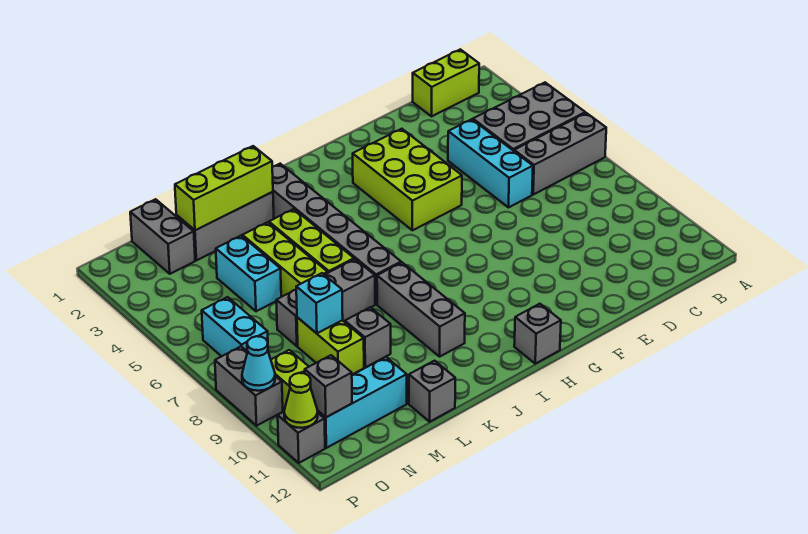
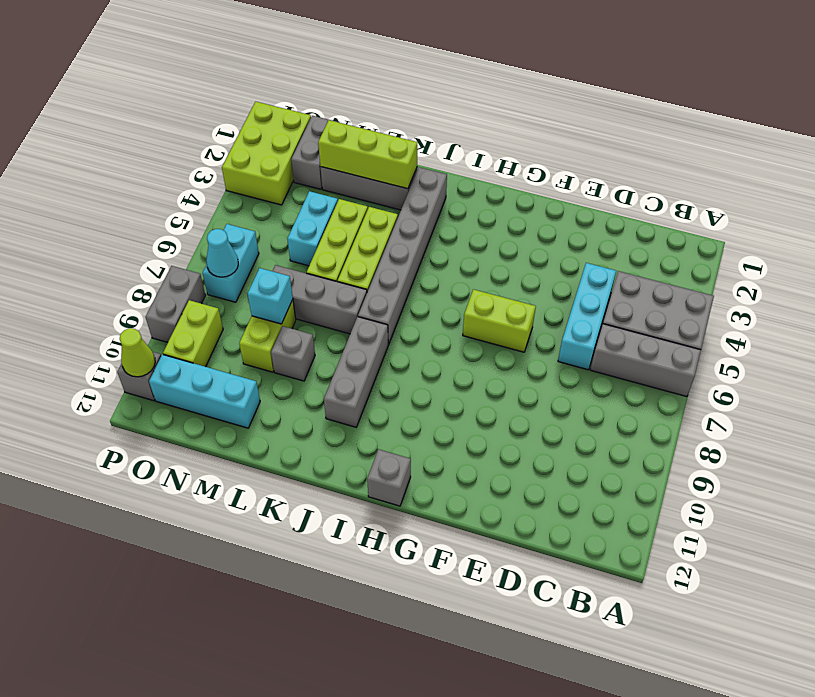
lime 1x2 brick [413,49,479,116] -> lime 1x2 brick moved to [463,289,536,352]
lime 2x3 brick [353,129,462,230] -> lime 2x3 brick moved to [222,102,311,205]
grey 1x1 brick [409,361,455,422] -> none
grey 1x1 brick [305,355,352,417] -> none
cyan 1x1 cone [242,336,275,391] -> cyan 1x1 cone moved to [206,229,238,277]

